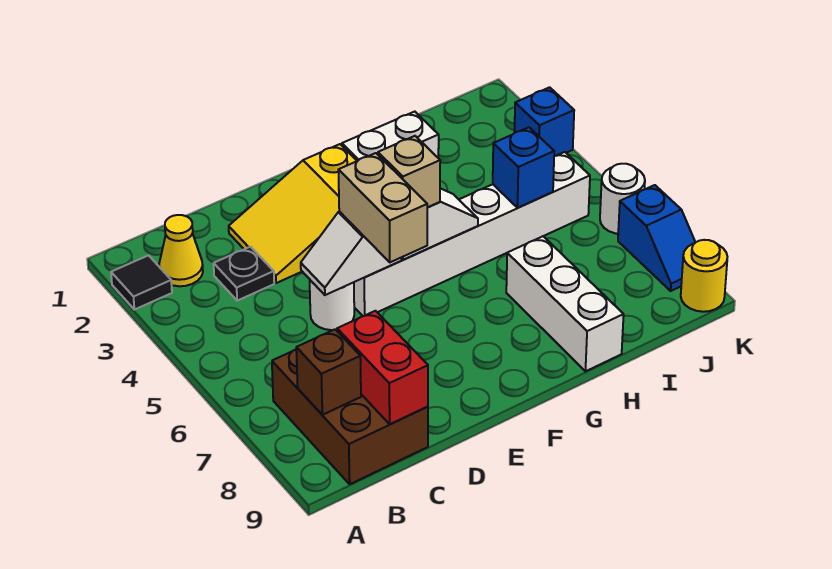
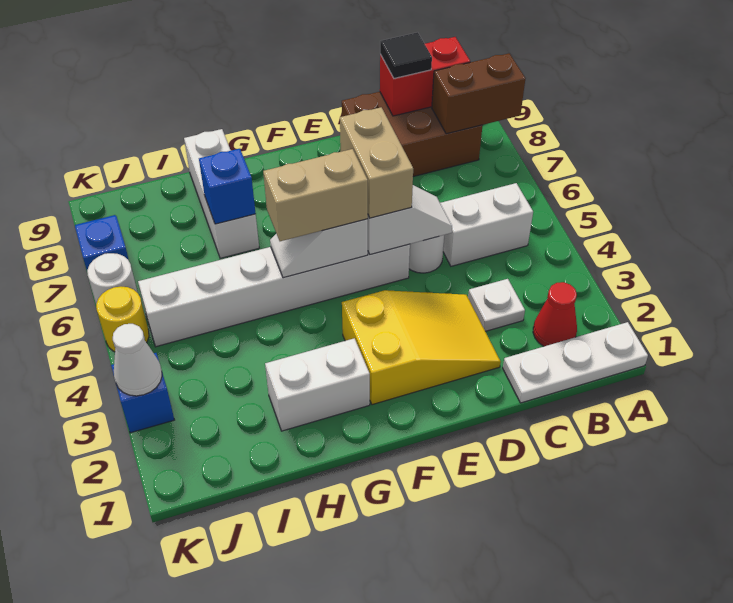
none -> white 1x3 plate [503,322,648,403]
black 1x1 tile [111,255,172,310] -> black 1x1 tile moved to [380,32,432,78]
yellow 1x1 cone [159,215,203,286] -> red 1x1 cone [533,282,577,346]
none -> white 1x2 brick [440,183,533,266]
brown 2x3 brick [272,350,428,484] -> brown 2x3 brick turned to [342,92,482,177]
brown 1x1 brick [296,329,361,415] -> brown 1x2 brick [432,53,525,134]
black 1x1 plate [214,247,274,301] -> white 1x1 plate [468,279,525,331]
red 1x2 brick [337,311,428,424] -> red 1x2 brick turned to [380,37,470,116]
tan 1x1 brick [378,136,440,207] -> tan 1x2 brick [263,149,368,241]
blue 1x1 brick [493,127,554,208] -> blue 1x1 brick moved to [199,149,256,224]
none -> white 1x1 cone [113,324,162,396]
yellow 1x1 round brick [681,240,727,312] -> yellow 1x1 round brick moved to [96,287,149,352]

